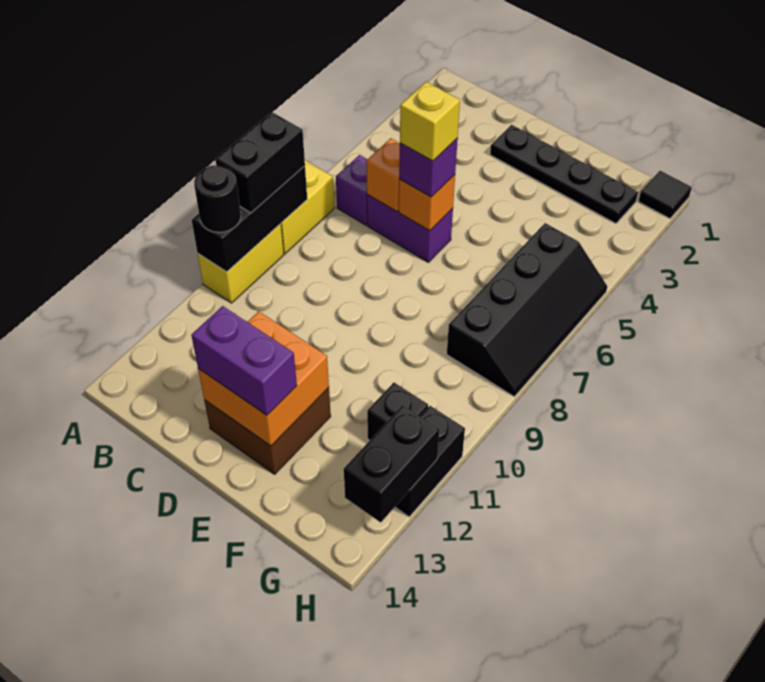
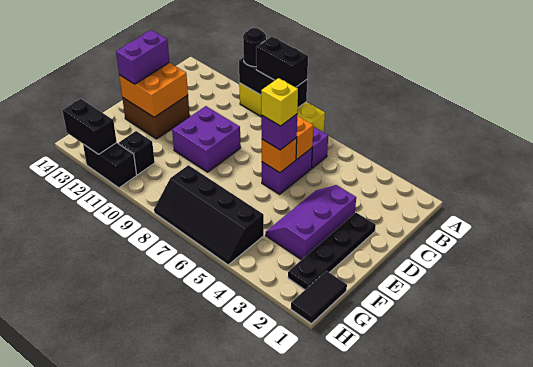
none -> purple 2x3 slope [266,185,356,260]
none -> purple 2x2 brick [172,106,241,172]
black 1x1 tile [638,171,692,219] -> black 1x2 tile [291,271,347,324]

